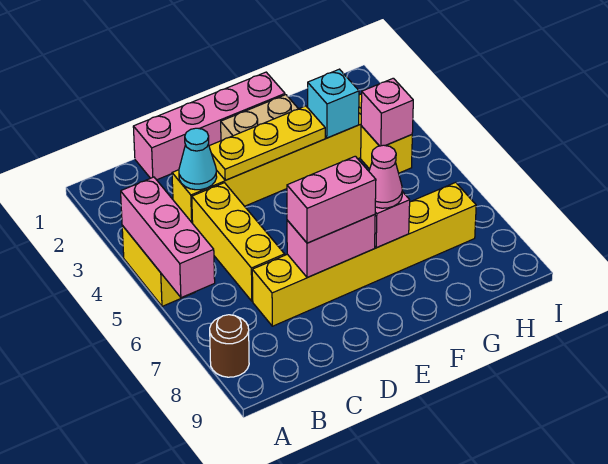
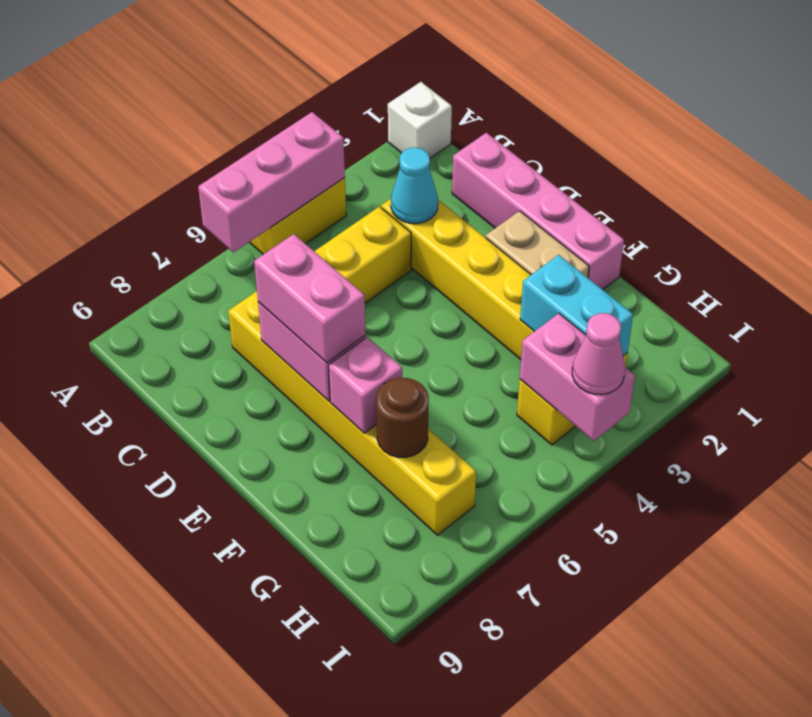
none -> white 1x1 brick [388,82,452,158]
brown 1x1 round brick [210,315,249,377] -> brown 1x1 round brick moved to [376,378,429,457]
yellow 1x3 plate [209,106,325,180] -> none
pink 1x1 cone [369,145,402,208] -> pink 1x1 cone moved to [572,313,625,395]
cyan 1x1 brick [308,69,359,138] -> cyan 1x2 brick [520,255,633,356]
pink 1x1 brick [361,78,413,146] -> pink 1x2 brick [520,313,635,441]

